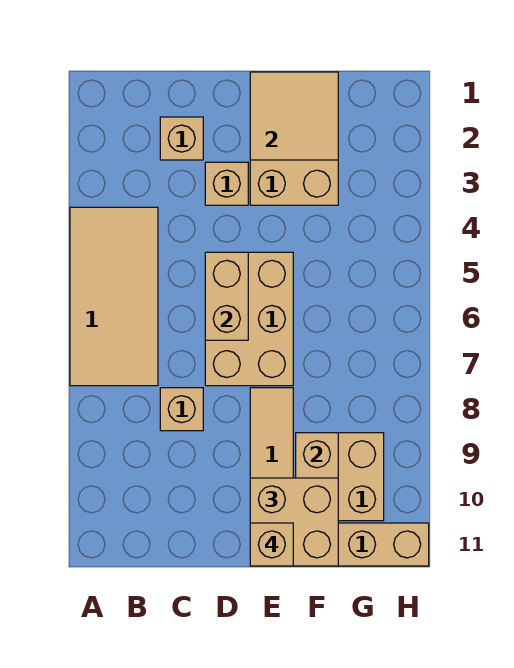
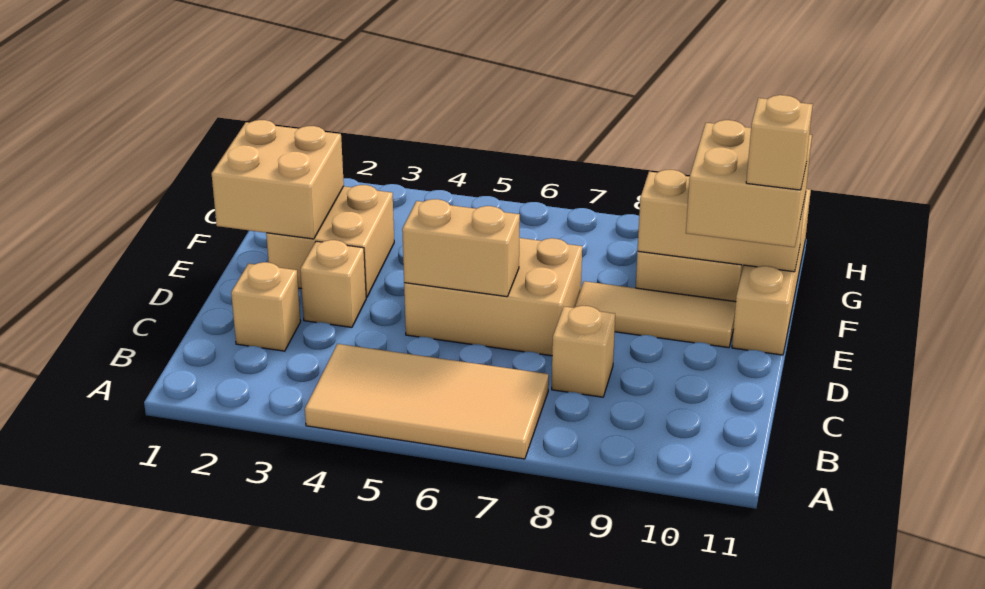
tan 2x2 tile [250,72,338,160] -> tan 2x2 brick [212,120,344,239]

